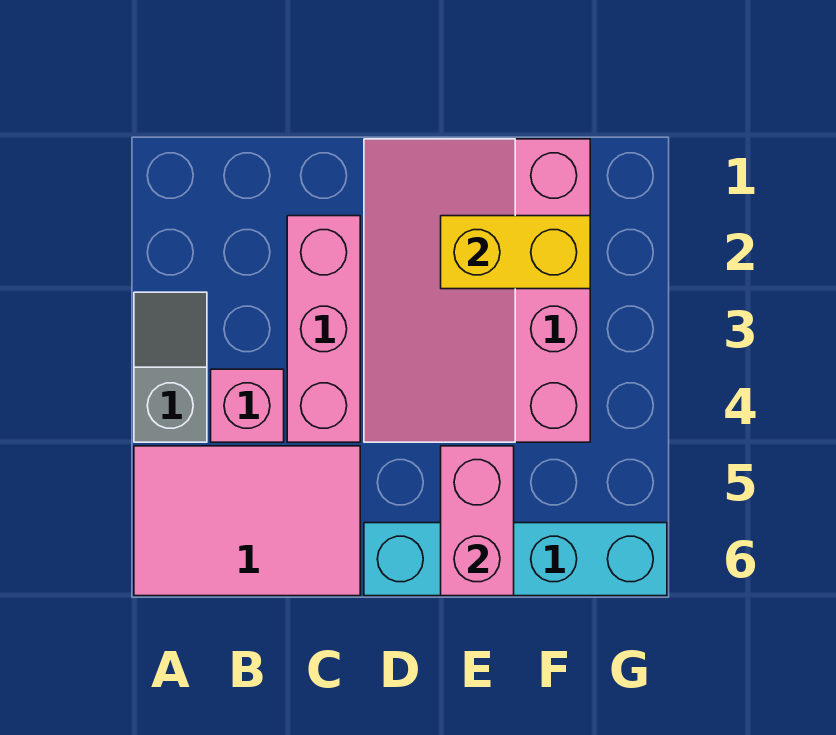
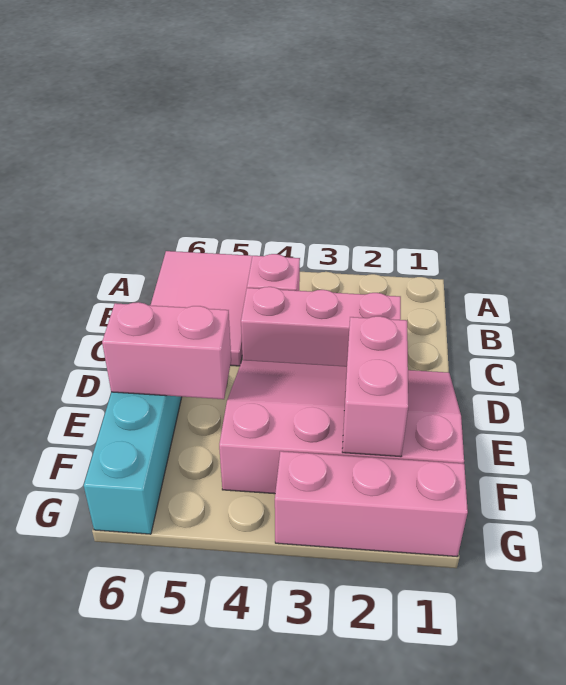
grey 1x2 slope [134,292,207,442] -> none
yellow 1x2 brick [441,216,590,289] -> pink 1x2 brick [342,316,408,457]
none -> pink 1x3 brick [275,451,468,557]

